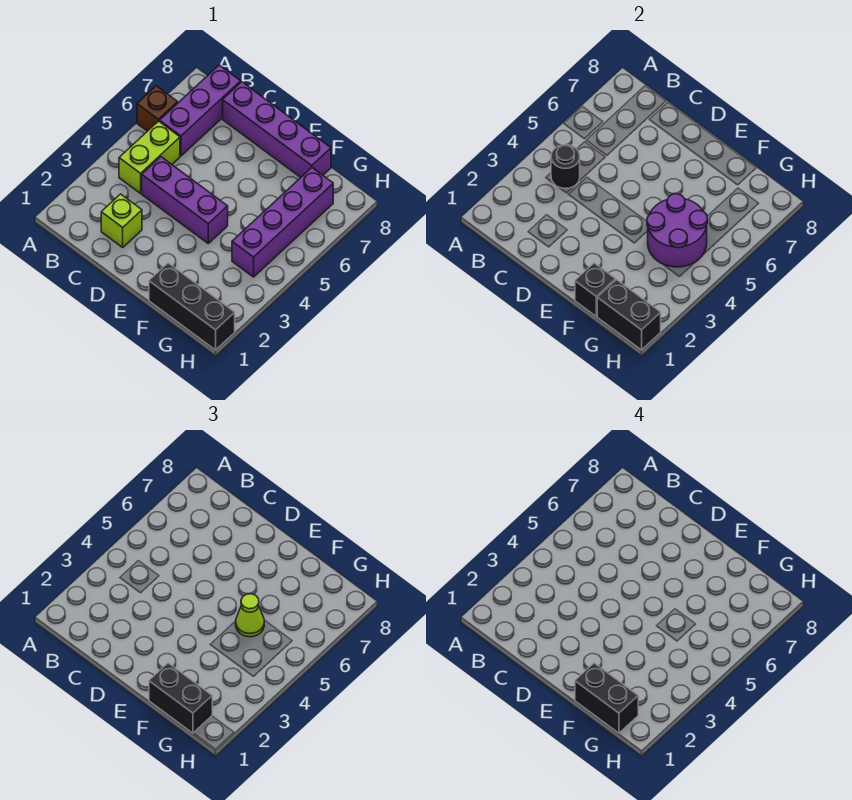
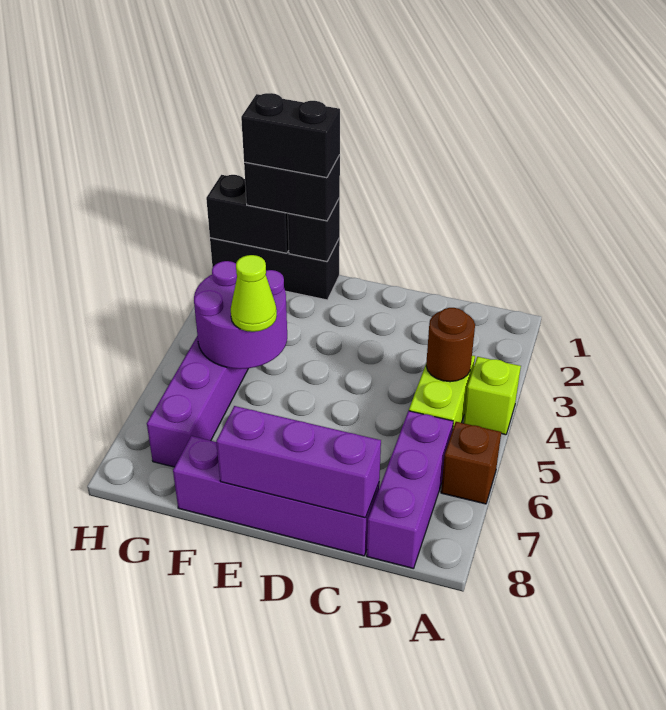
black 1x1 round brick [551,145,580,188] -> brown 1x1 round brick [426,308,475,382]
lime 1x1 brick [101,194,142,247] -> lime 1x1 brick moved to [463,357,521,435]
purple 1x3 brick [142,157,228,243] -> purple 1x3 brick moved to [216,406,381,518]

